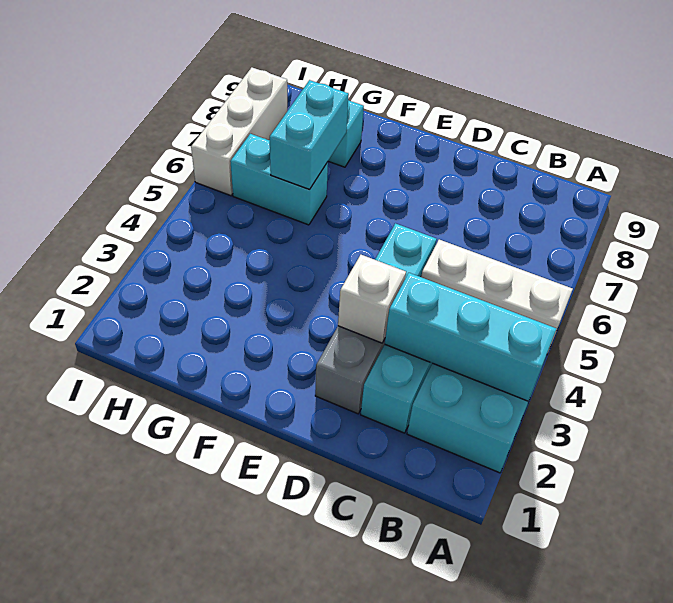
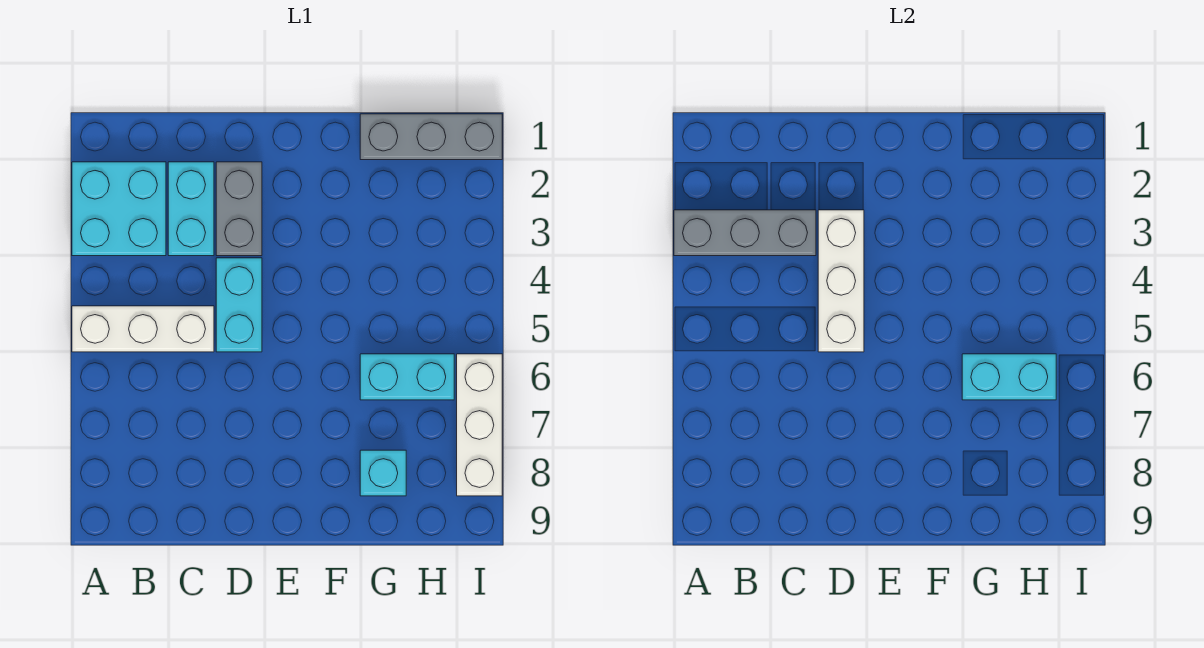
cyan 1x3 brick [385,273,556,401] -> grey 1x3 brick [674,210,816,256]
white 1x1 brick [338,255,406,343] -> white 1x3 brick [818,210,864,352]
none -> grey 1x3 brick [360,114,502,160]
cyan 1x2 brick [270,80,349,190] -> cyan 1x2 brick turned to [962,354,1056,400]

